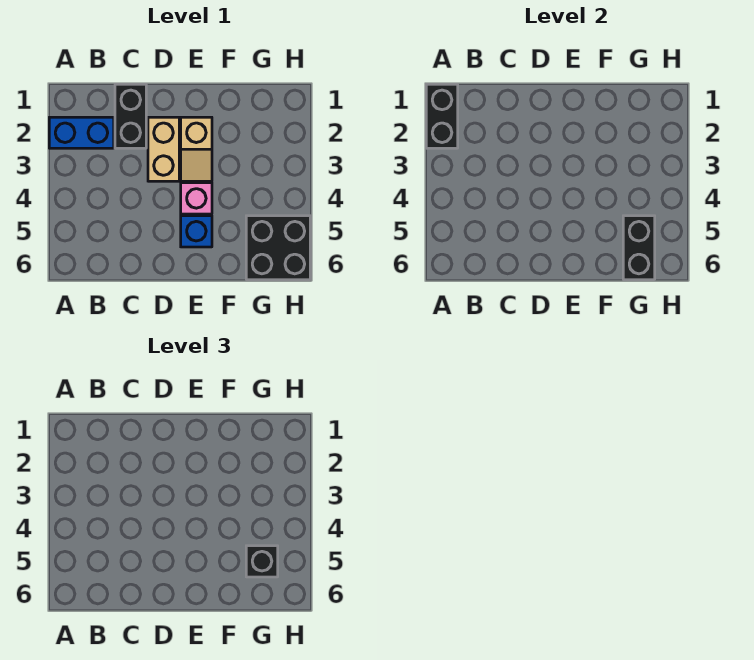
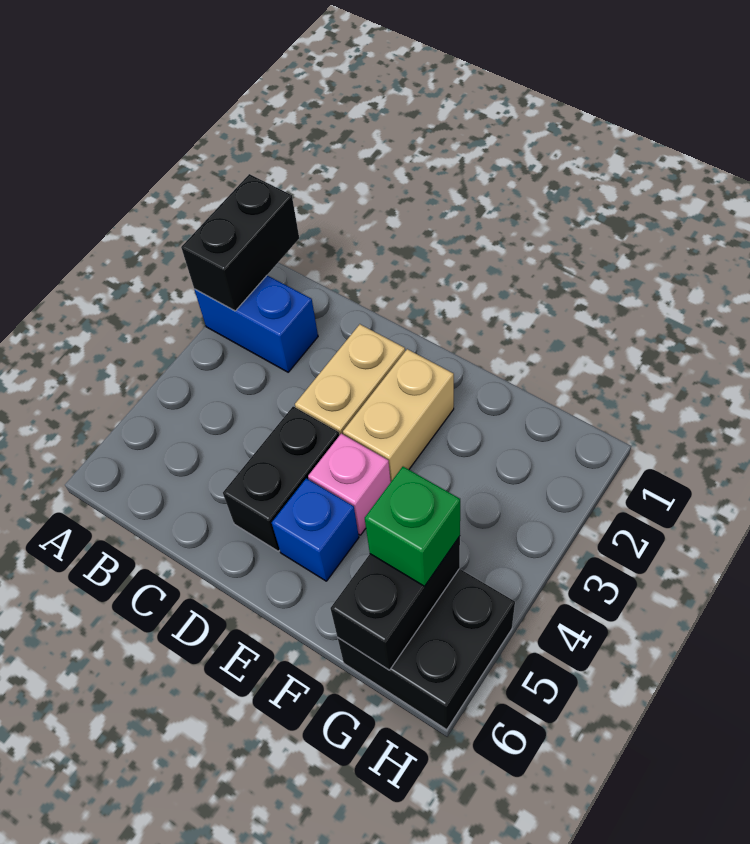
black 1x2 brick [115,84,146,148] -> black 1x2 brick moved to [223,406,339,551]
tan 1x2 slope [181,117,212,181] -> tan 1x2 brick [343,349,454,482]
black 1x1 brick [246,546,278,577] -> green 1x1 brick [365,467,460,586]

